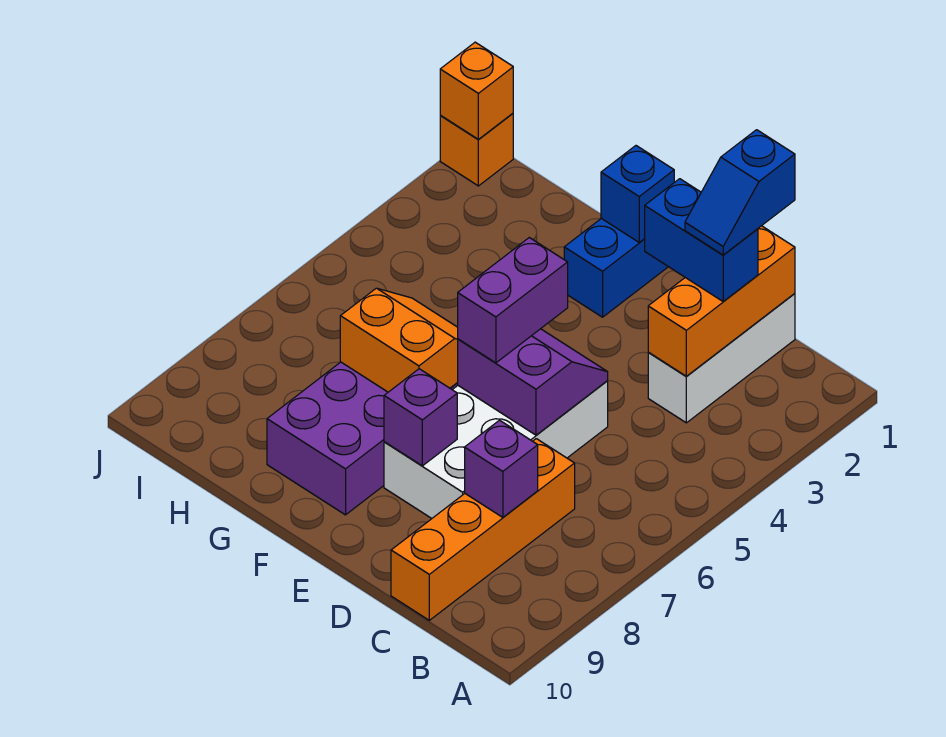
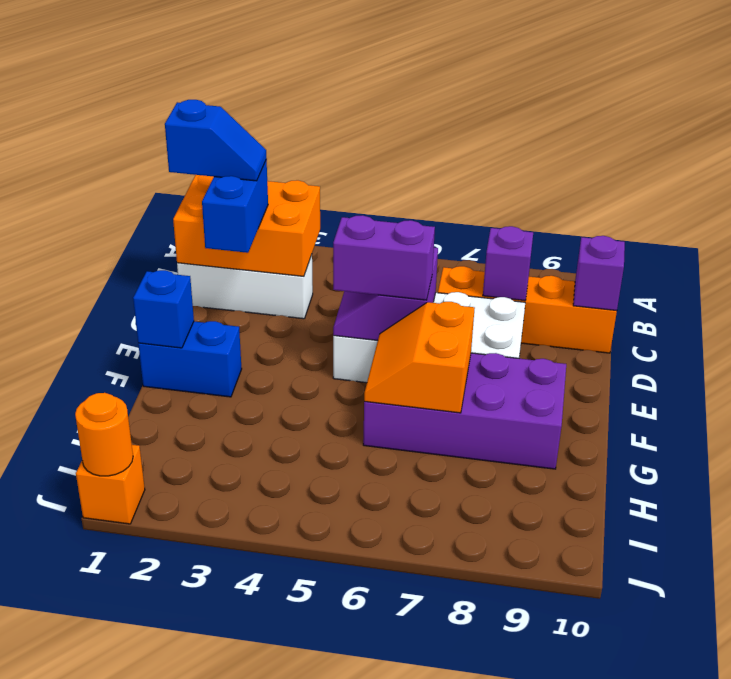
orange 1x3 brick [648,226,795,376] -> orange 2x3 brick [173,175,320,276]
purple 1x1 brick [384,369,457,466] -> purple 1x1 brick moved to [573,236,625,311]
orange 1x1 brick [440,42,513,139] -> orange 1x1 round brick [75,393,133,476]

